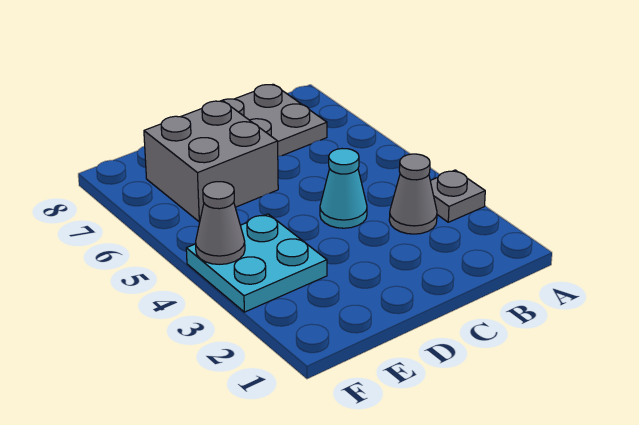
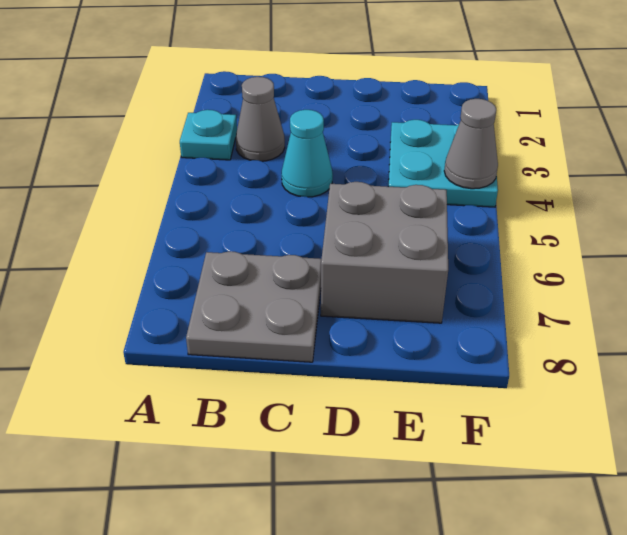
grey 1x1 plate [430,170,485,222] -> cyan 1x1 plate [180,110,237,160]

